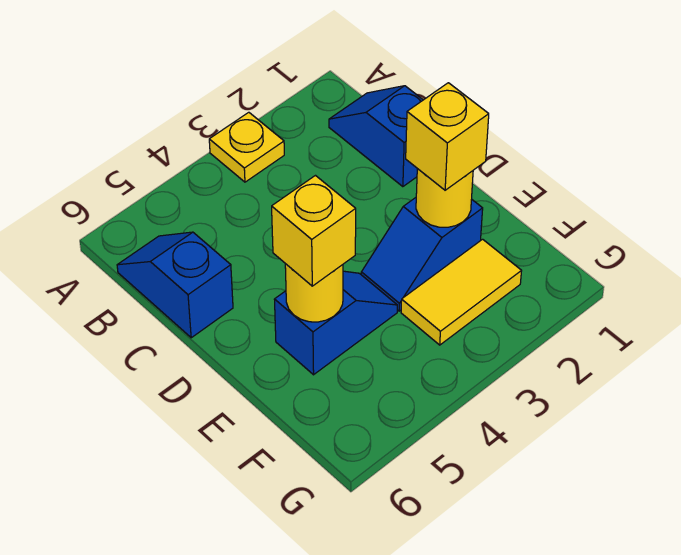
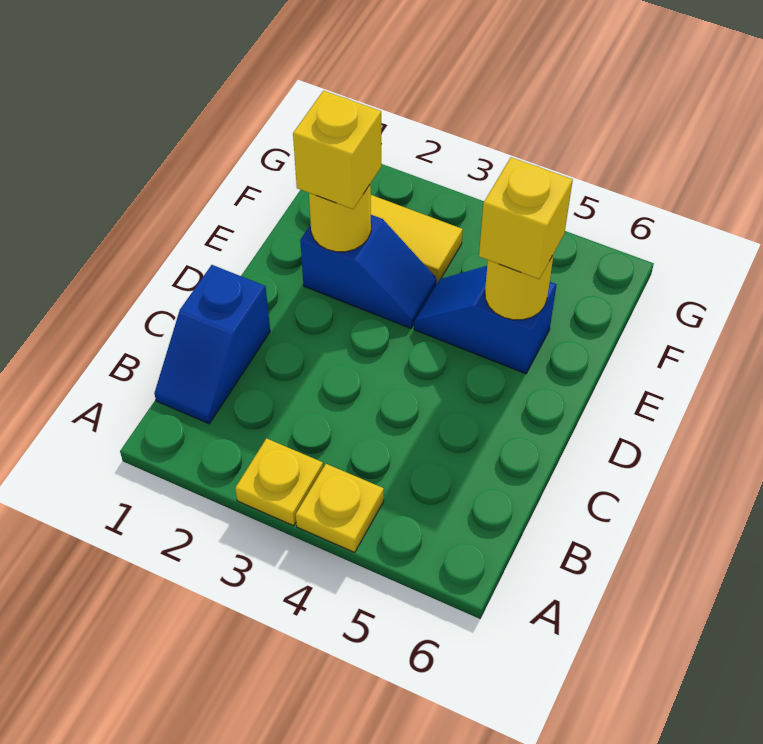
none -> yellow 1x1 plate [296,464,384,552]
blue 1x2 slope [117,232,233,338] -> none

